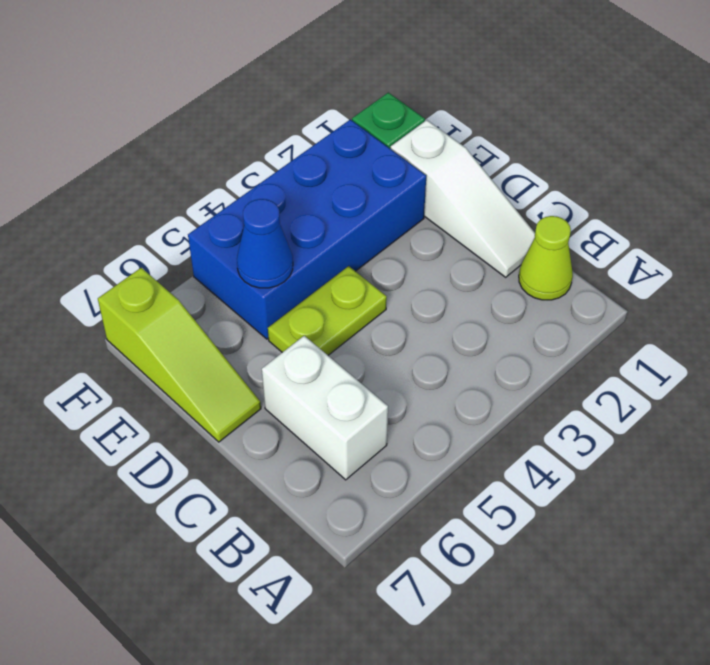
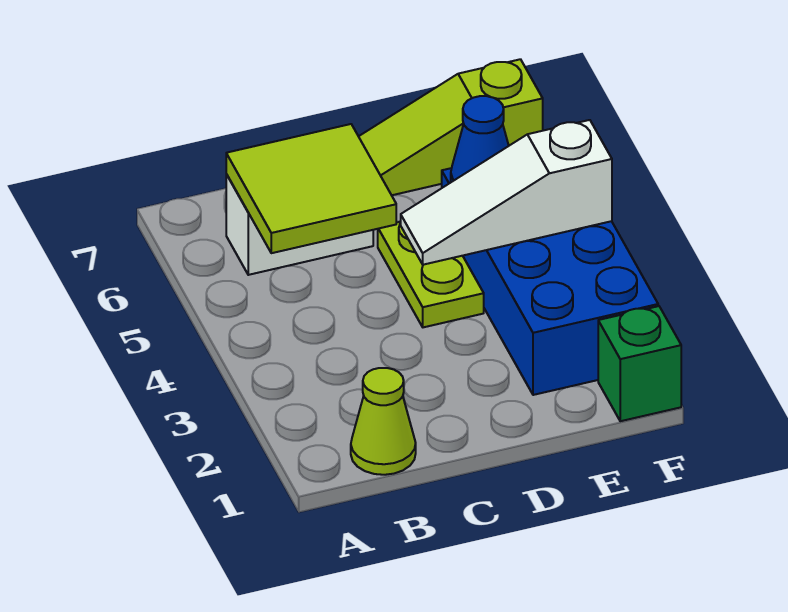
none -> lime 2x2 tile [226,124,396,253]
white 1x3 slope [390,120,535,277] -> white 1x3 slope moved to [401,120,612,265]

